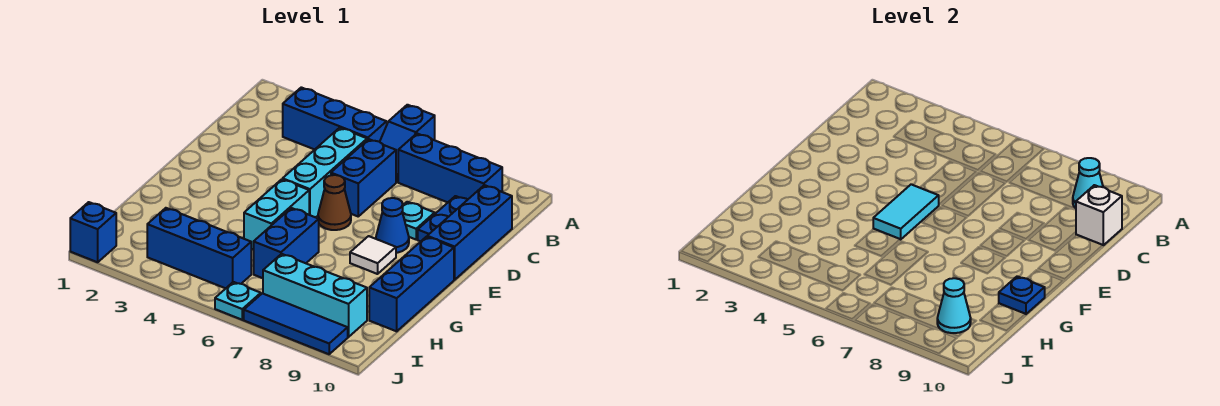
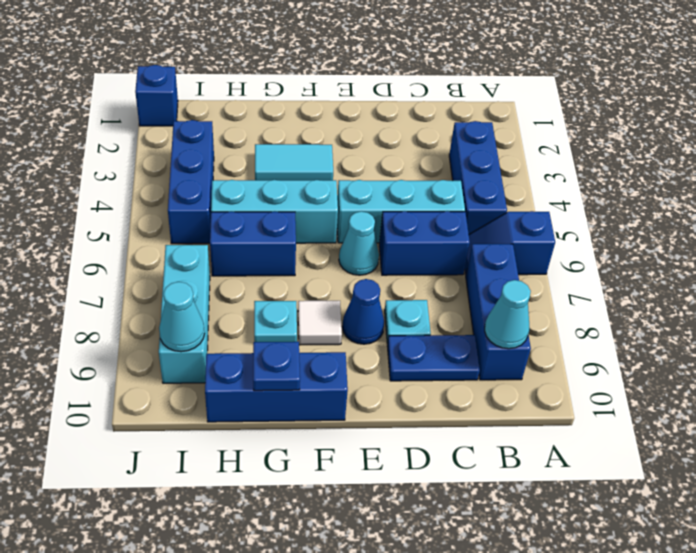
blue 1x3 brick [427,185,512,280] -> none
white 1x1 brick [1076,185,1122,245] -> none
cyan 1x2 tile [873,184,939,239] -> cyan 1x2 tile moved to [255,144,333,180]
brown 1x1 cone [318,175,351,230] -> cyan 1x1 cone [339,211,379,275]
cyan 1x2 brick [244,179,309,250] -> cyan 1x3 brick [211,180,338,243]
cyan 1x1 plate [215,282,261,320] -> cyan 1x1 plate moved to [254,301,297,342]
blue 1x3 tile [244,293,348,354] -> none

